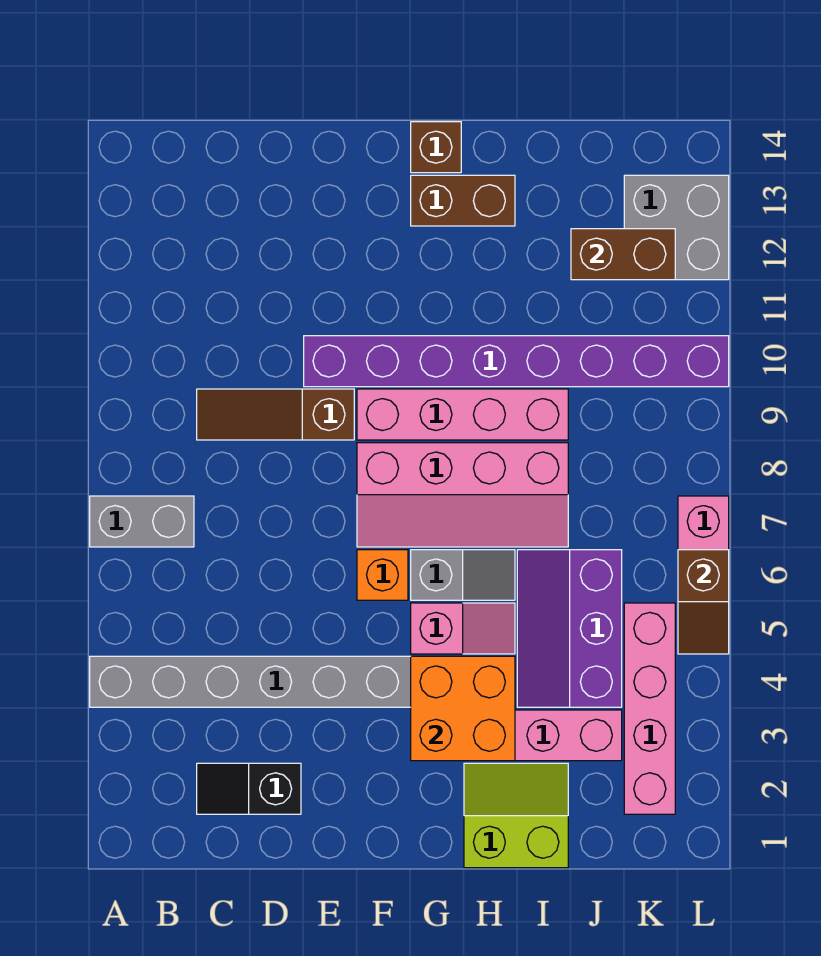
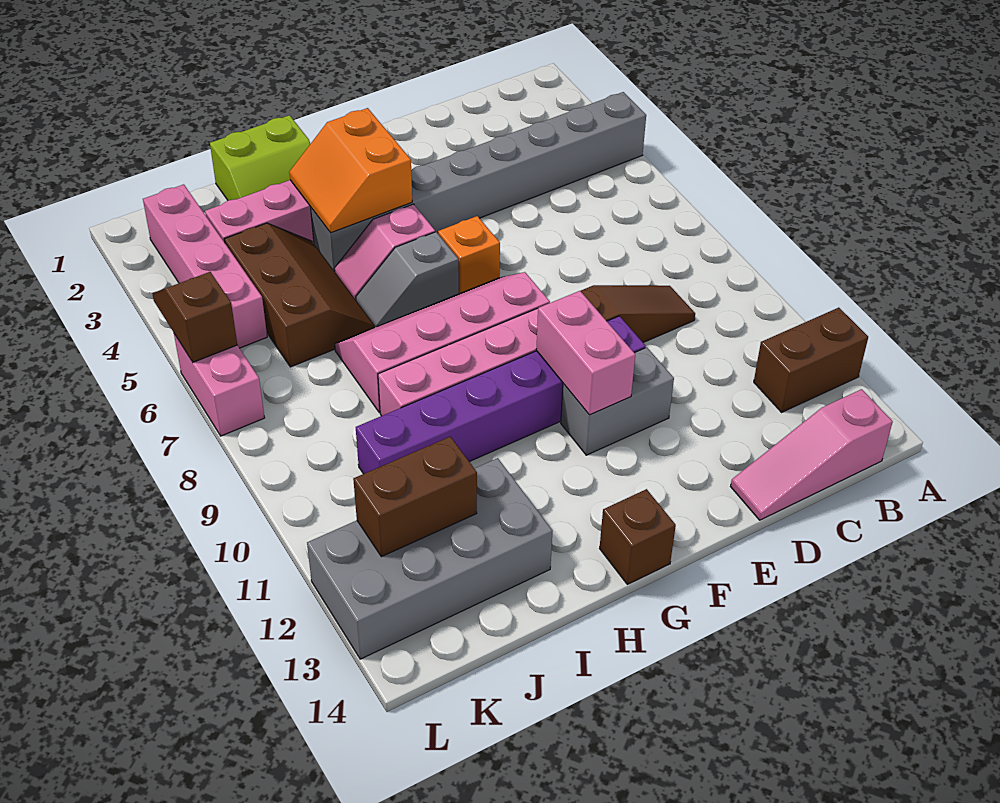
grey 1x2 brick [90,496,194,547] -> grey 1x2 brick moved to [561,347,674,455]
none -> pink 1x3 slope [731,389,893,520]
black 1x2 slope [197,763,301,814] -> none
purple 1x8 brick [304,336,729,387] -> purple 1x6 brick [356,316,646,474]
none -> pink 1x2 brick [536,291,635,415]
orange 2x2 brick [411,656,515,761] -> orange 2x2 slope [289,108,412,233]
brown 1x2 brick [411,175,515,226] -> brown 1x2 brick moved to [754,308,868,412]
purple 2x3 slope [517,550,622,707] -> brown 2x3 slope [224,223,375,367]
grey 2x2 brick [624,175,729,280] -> grey 2x4 brick [307,458,553,659]

